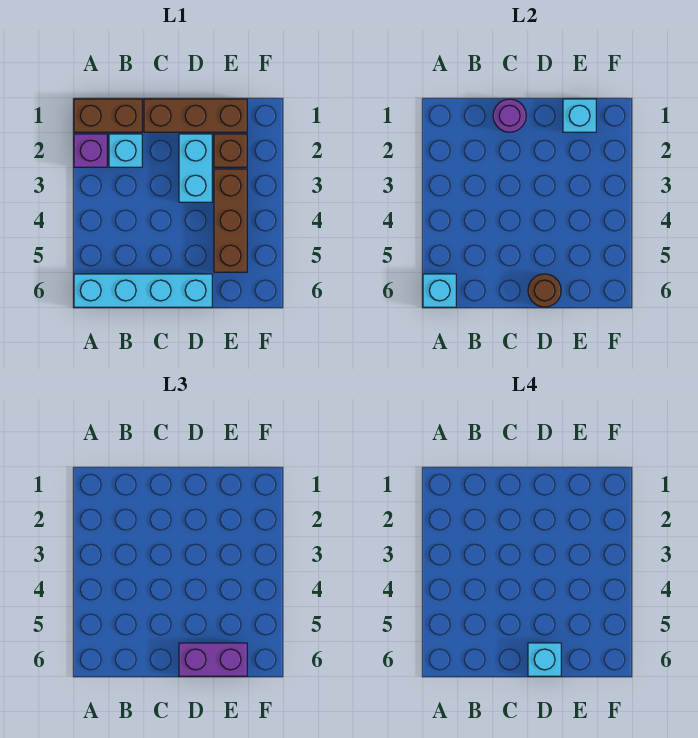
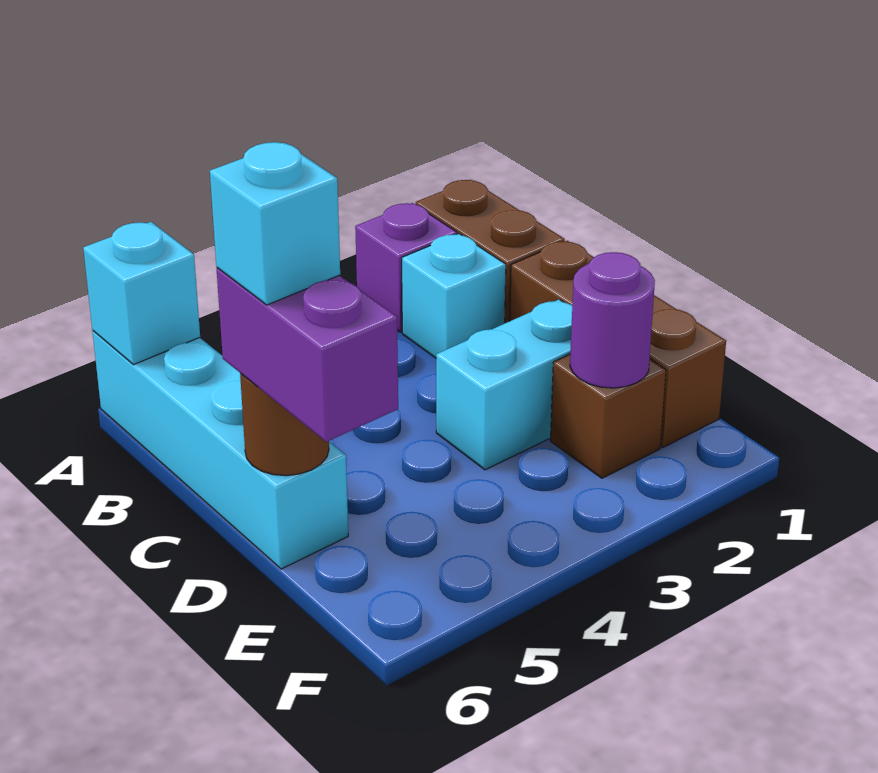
purple 1x1 round brick [493,99,526,132] -> purple 1x1 round brick moved to [570,252,655,388]
cyan 1x1 brick [563,99,596,132] -> none
brown 1x3 brick [214,169,247,272] -> none

